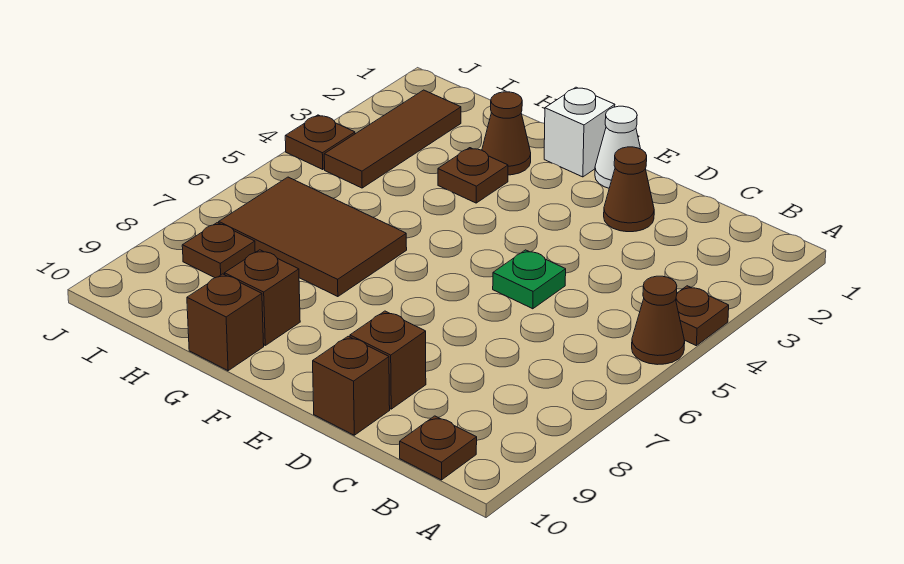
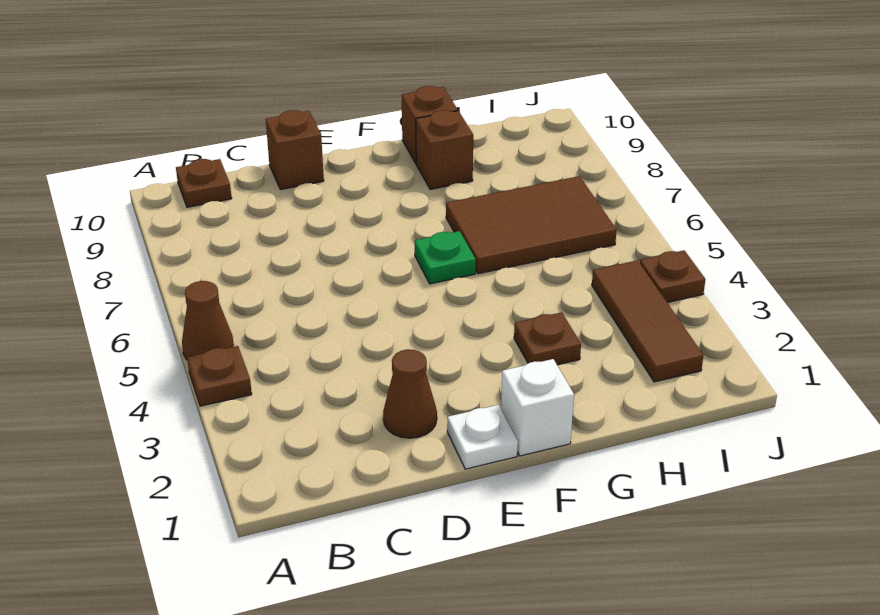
green 1x1 plate [493,250,566,309] -> green 1x1 plate moved to [415,231,476,284]
brown 1x1 brick [350,311,426,409] -> none
white 1x1 cone [595,106,640,188] -> white 1x1 plate [447,405,518,469]
brown 1x1 cone [482,92,531,175] -> none
brown 1x1 plate [182,223,255,278] -> none

